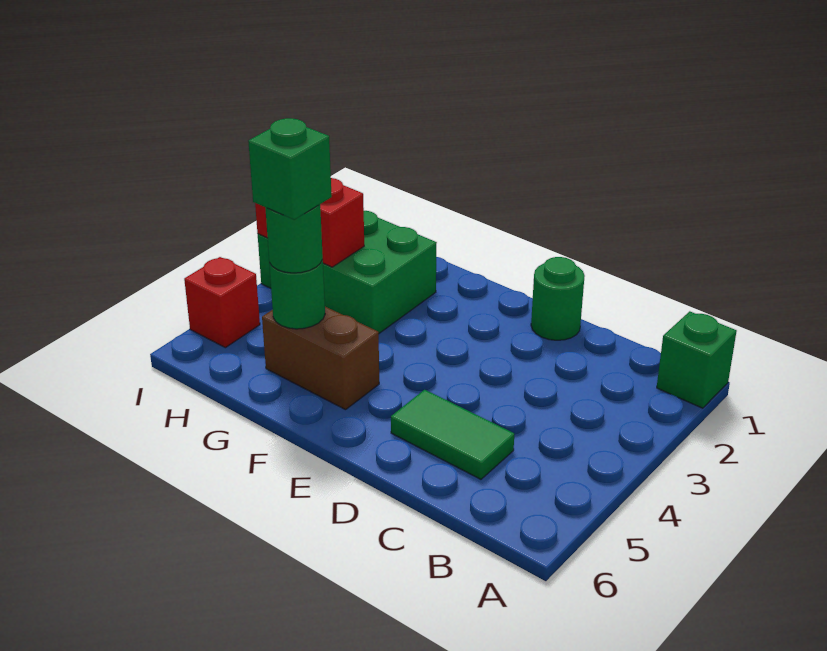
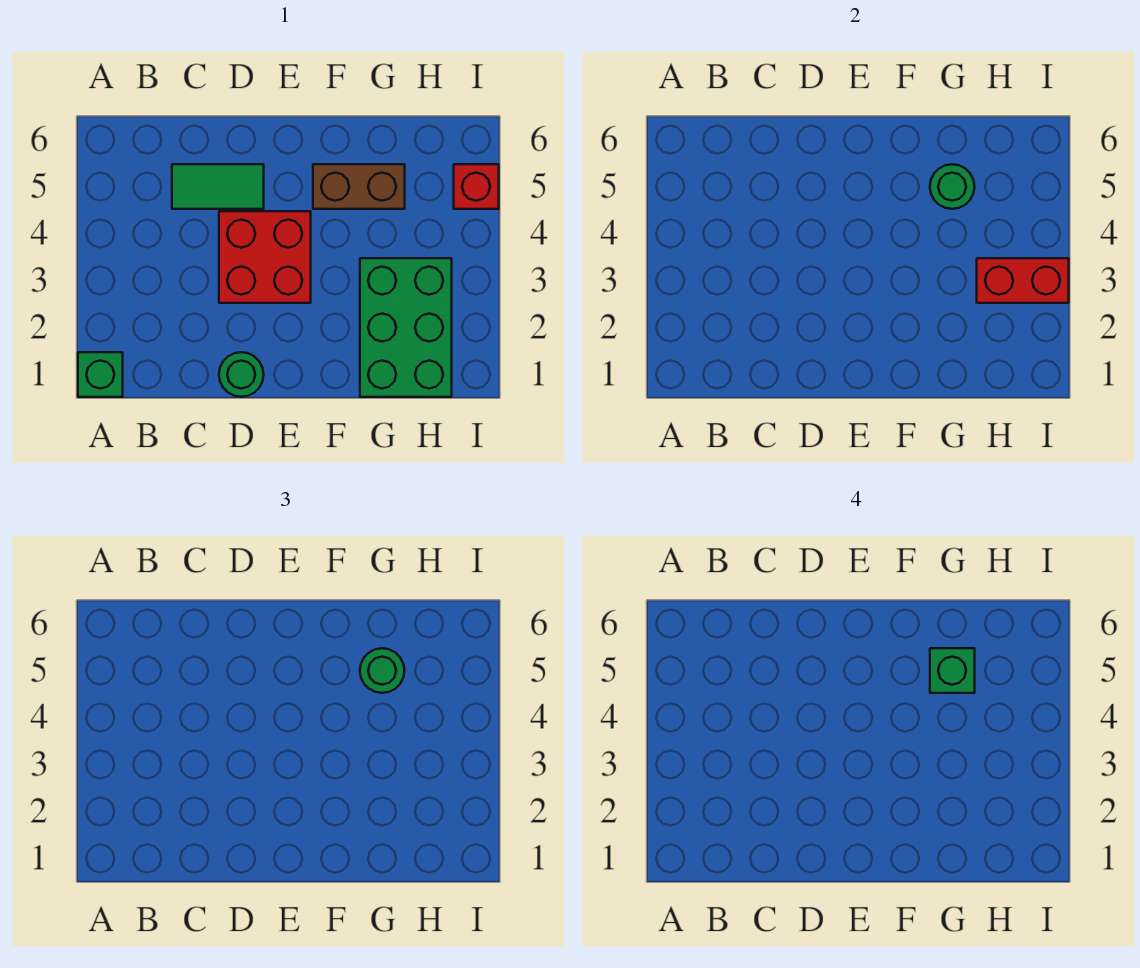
none -> red 2x2 brick [219,211,311,303]
green 2x3 brick [258,211,437,333] -> green 2x3 brick turned to [360,258,452,397]

